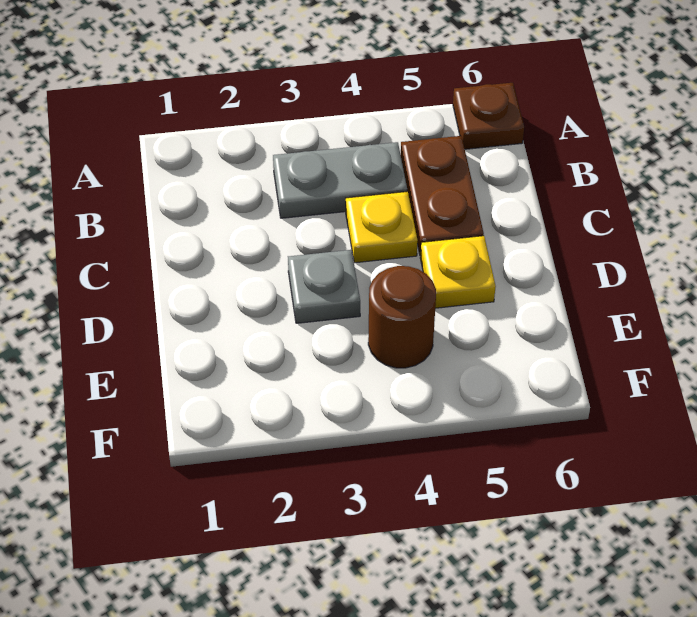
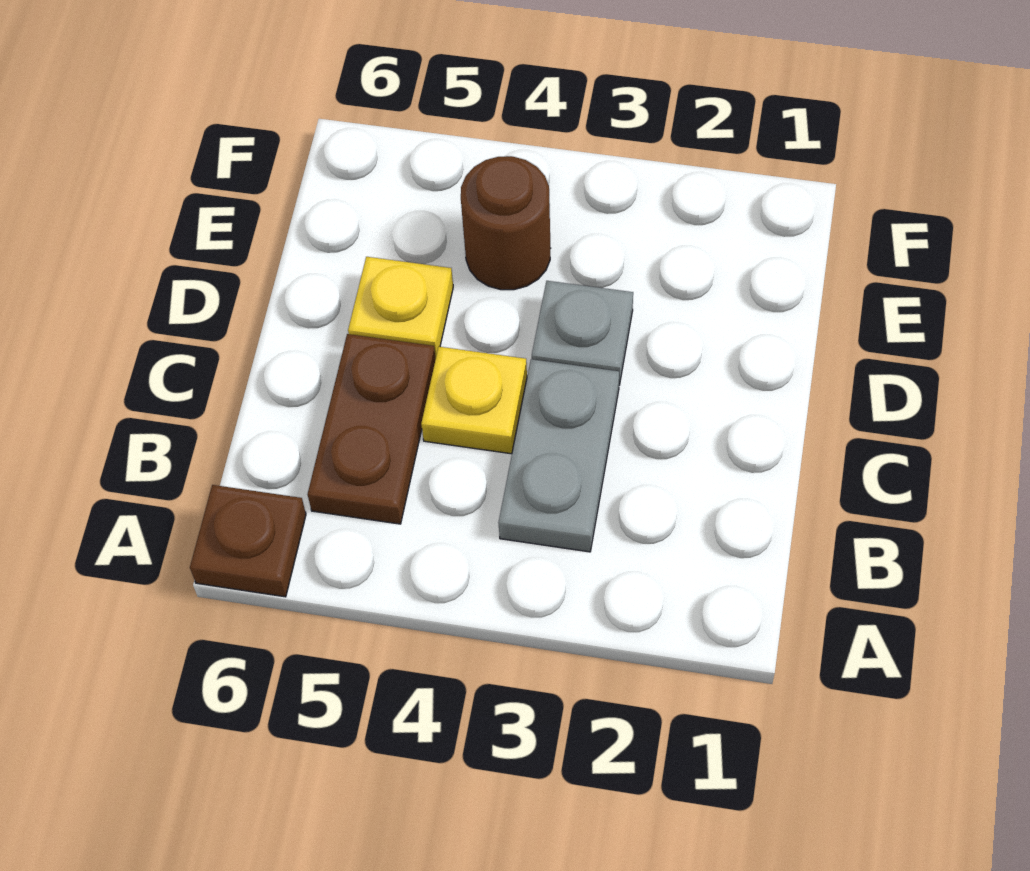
grey 1x2 plate [273,142,407,218] -> grey 1x2 plate turned to [498,359,619,552]

